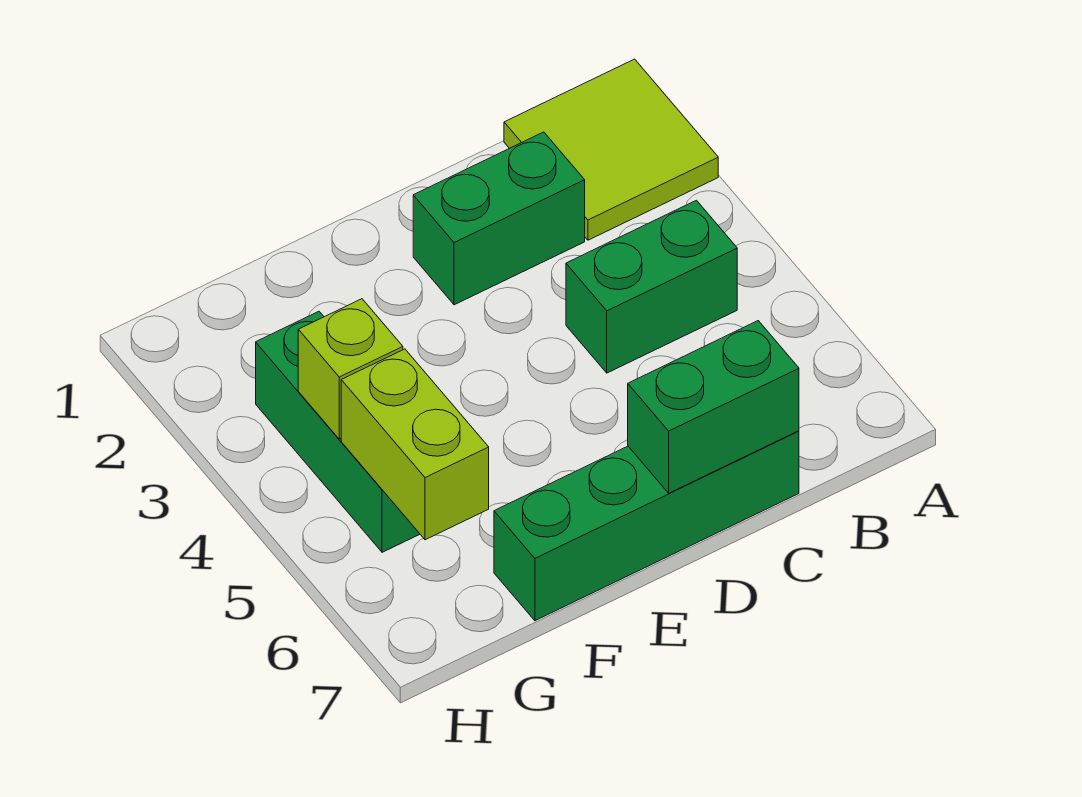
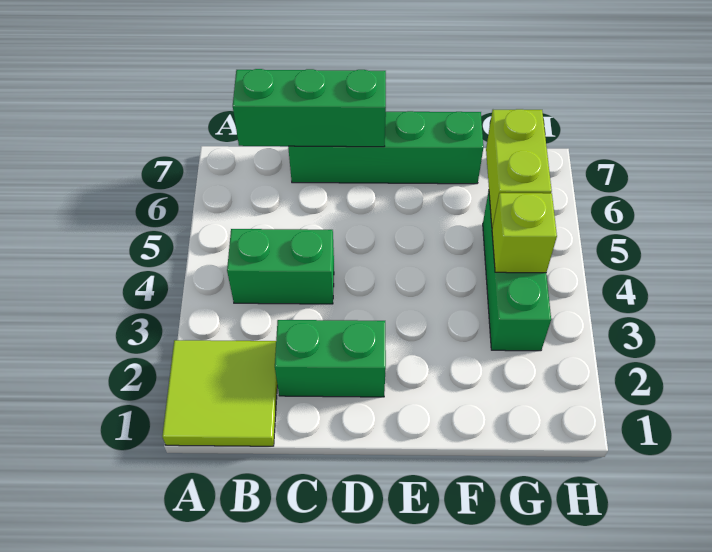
green 1x2 brick [628,321,799,493] -> green 1x3 brick [233,69,386,147]

